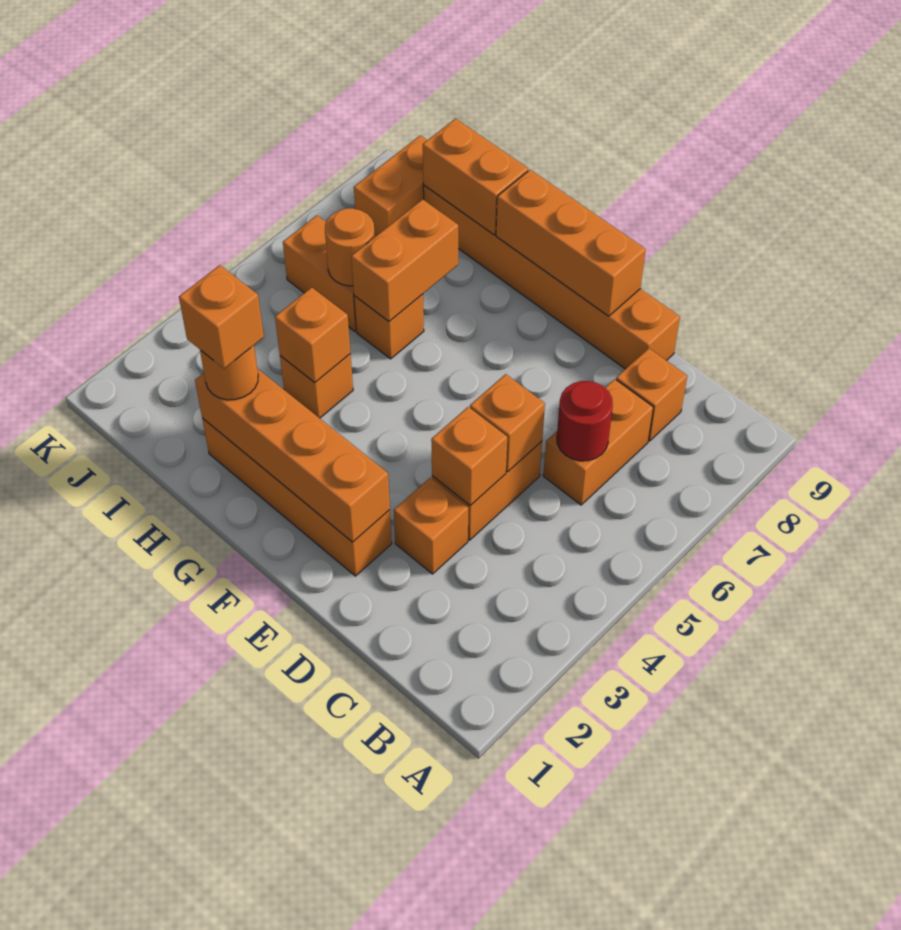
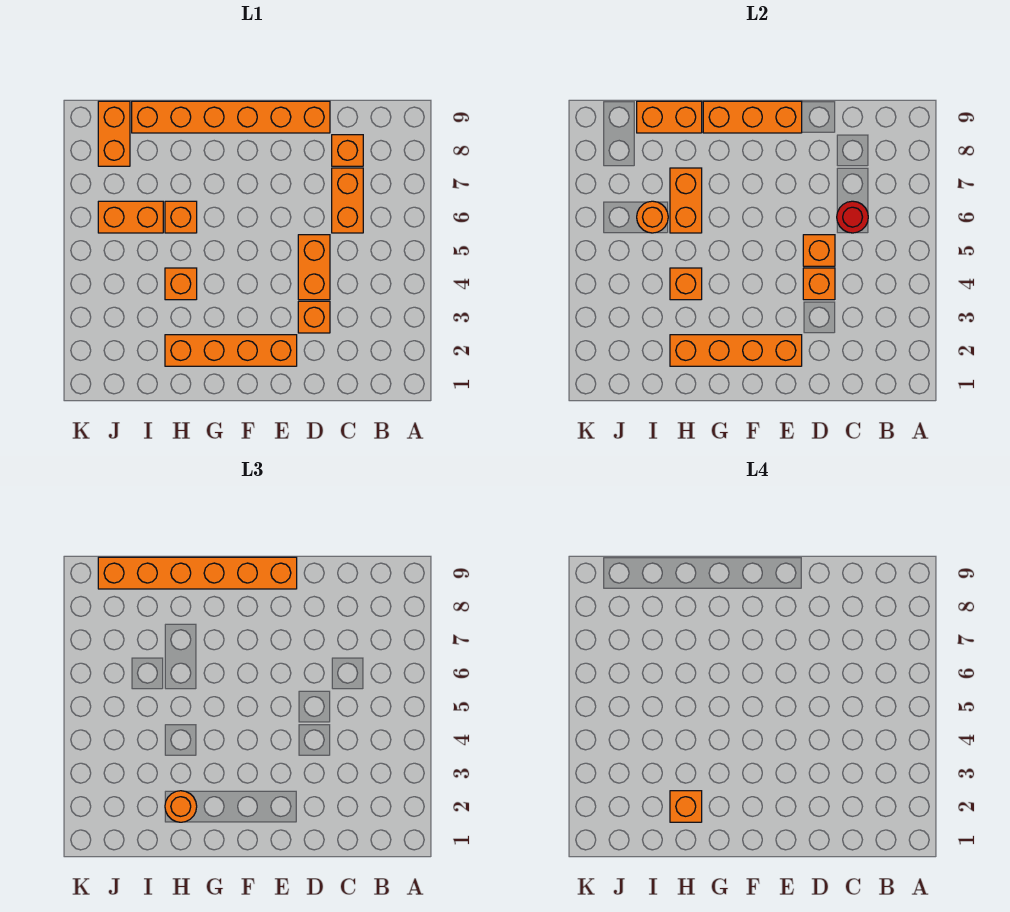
none -> orange 1x6 brick [98,557,297,589]

